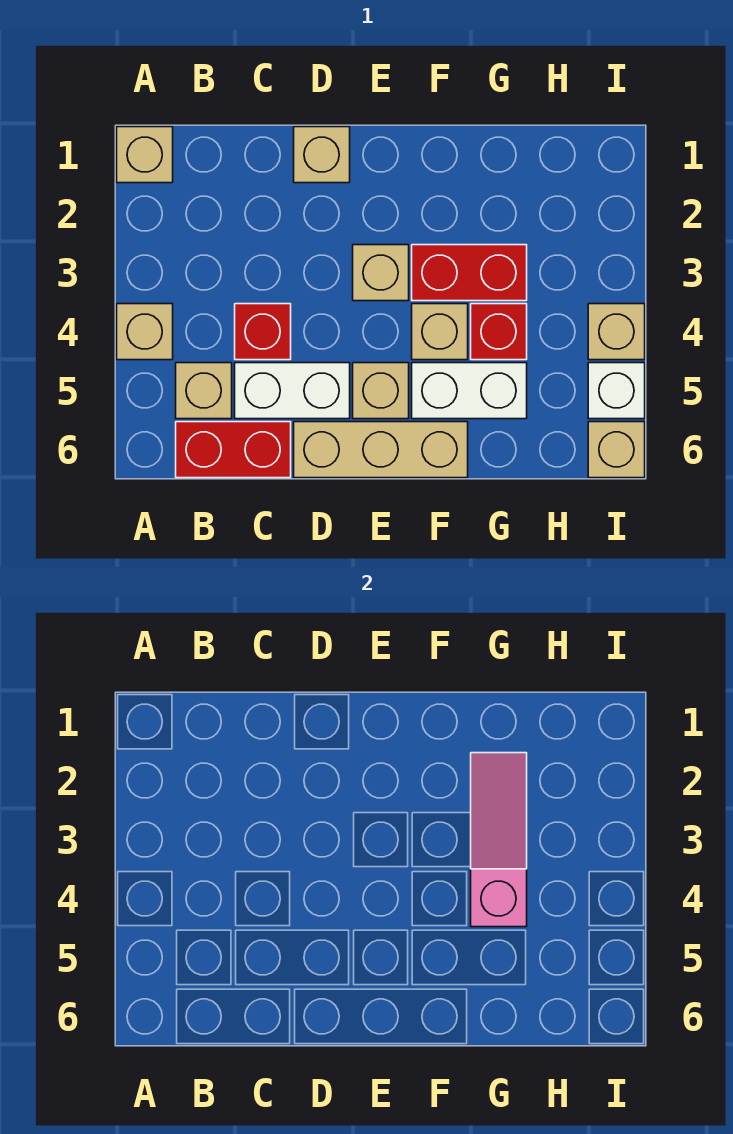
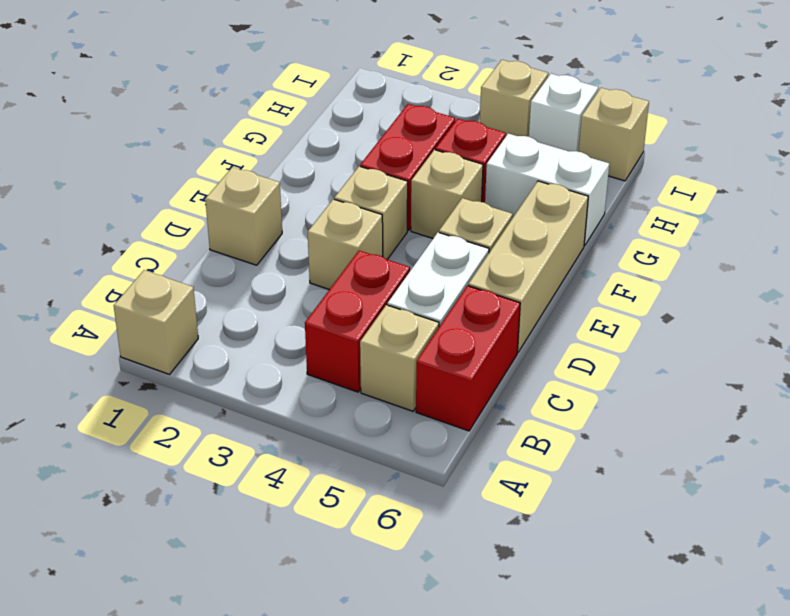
tan 1x1 brick [117,304,173,360] -> tan 1x1 brick moved to [308,199,383,290]
red 1x1 brick [235,304,291,360] -> red 1x2 brick [305,251,410,392]
white 1x2 brick [412,363,527,419] -> white 1x2 brick turned to [485,134,609,246]
pink 1x3 slope [471,753,527,927] -> none

